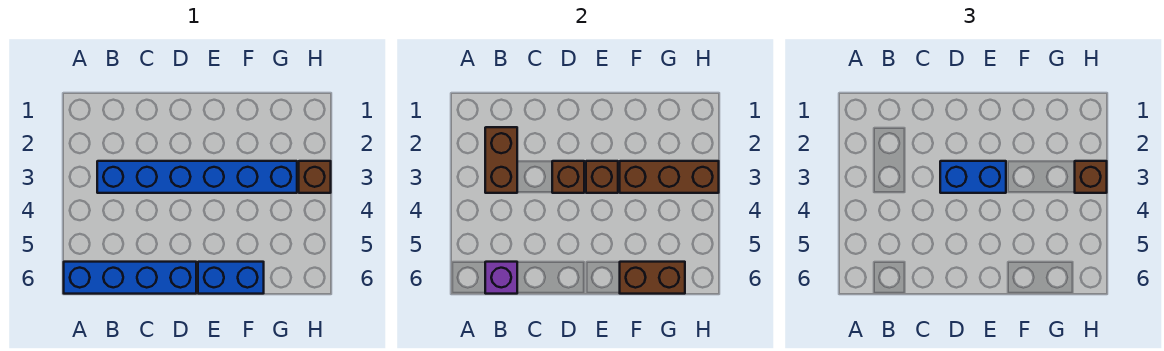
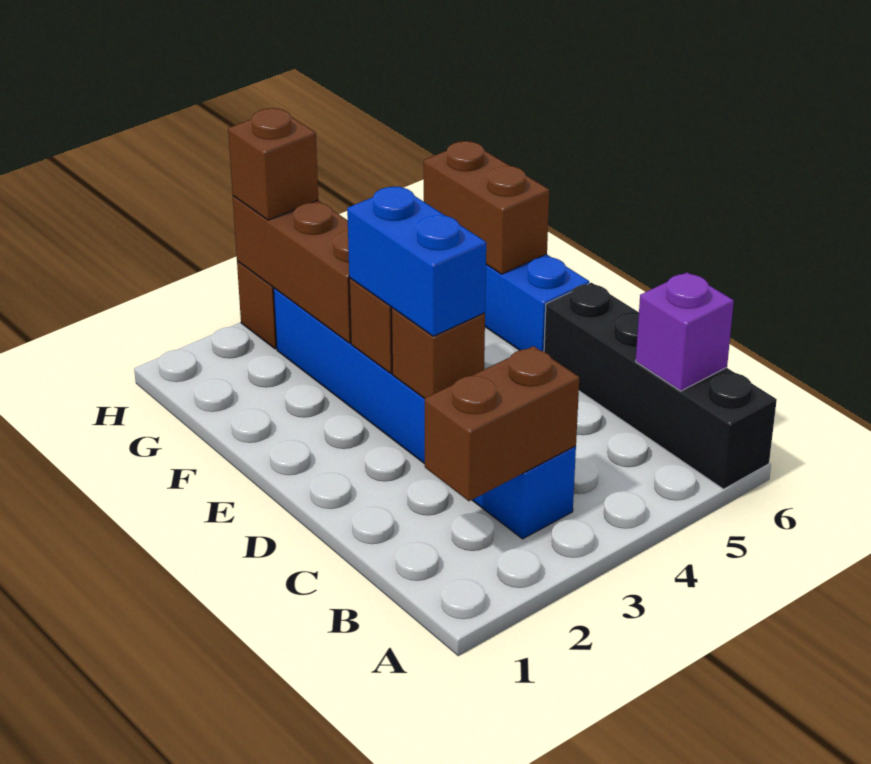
blue 1x4 brick [64,262,196,294] -> black 1x4 brick [544,283,777,489]

